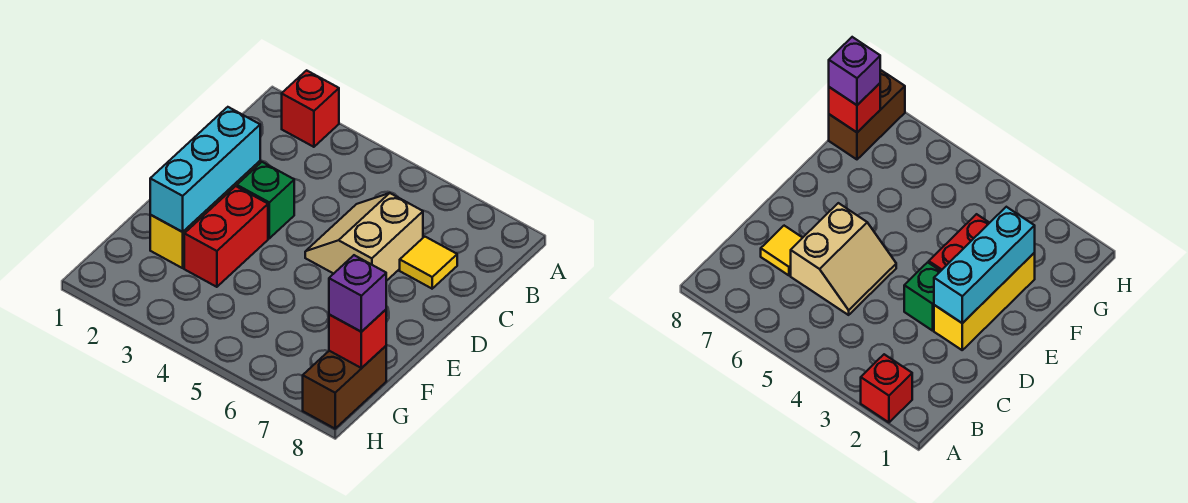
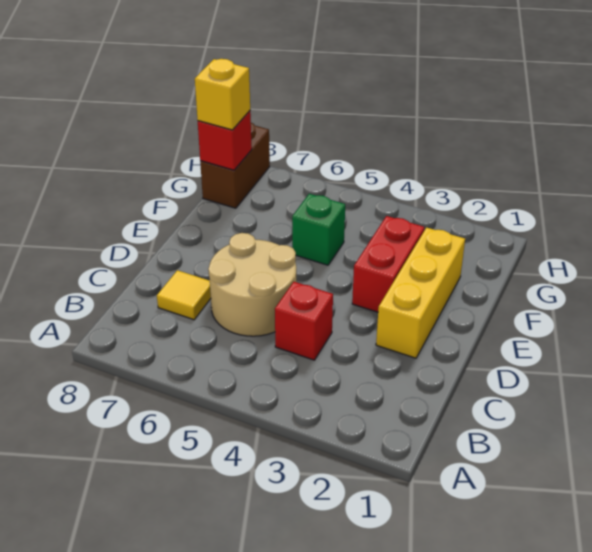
red 1x1 brick [282,70,339,147] -> red 1x1 brick moved to [275,282,333,360]
tan 2x2 slope [305,193,423,281] -> tan 2x2 round brick [208,233,296,336]
cyan 1x3 brick [150,107,260,232] -> none
green 1x1 brick [237,162,294,238] -> green 1x1 brick moved to [292,194,345,265]
purple 1x1 brick [329,255,386,332] -> yellow 1x1 brick [195,59,250,130]

